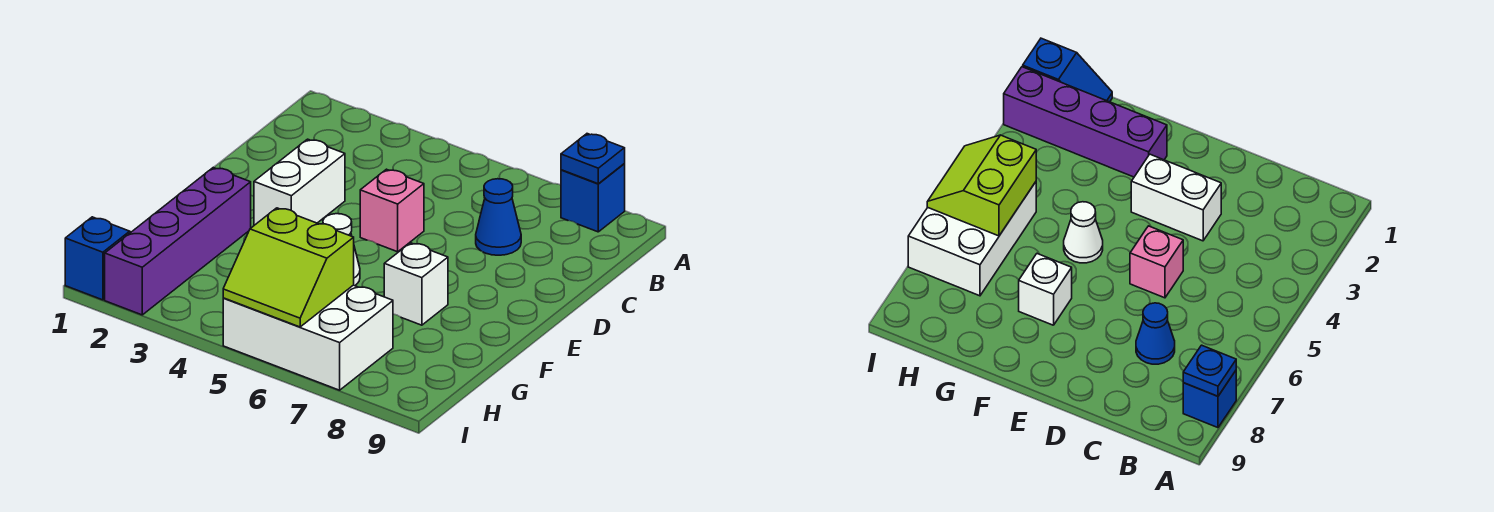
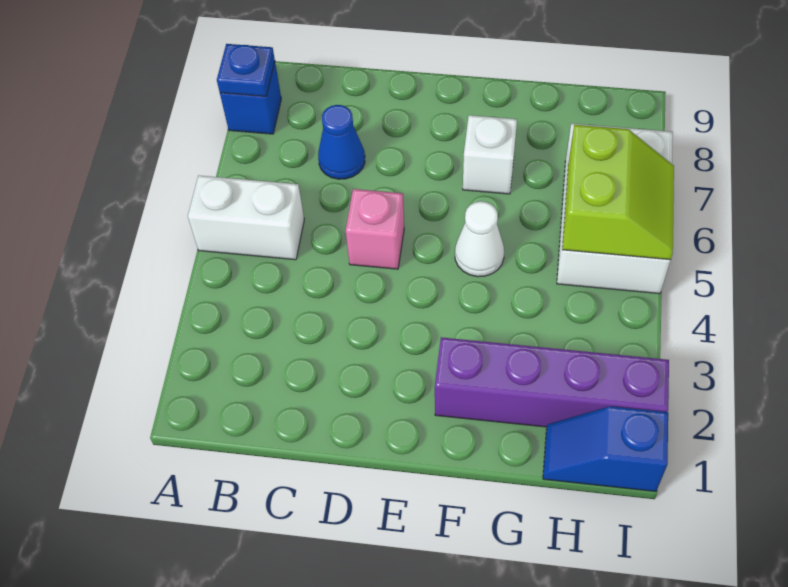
white 1x2 brick [254,139,345,225] -> white 1x2 brick moved to [188,175,304,260]

